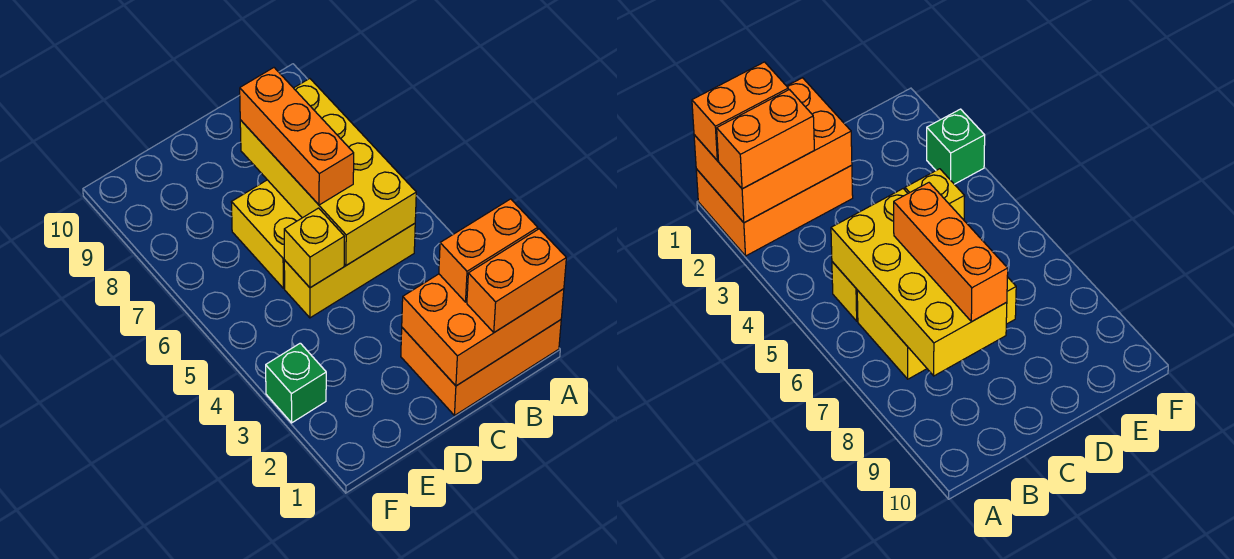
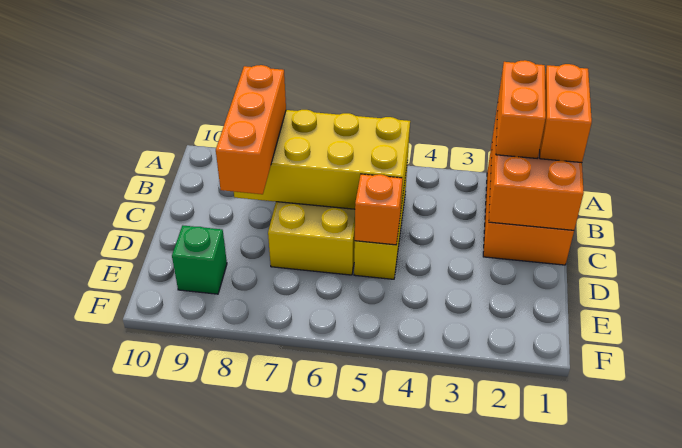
orange 1x3 brick [240,68,354,205] -> orange 1x3 brick turned to [216,65,286,194]
yellow 1x1 brick [284,208,345,288] -> orange 1x1 brick [355,174,403,245]
green 1x1 brick [266,343,326,423] -> green 1x1 brick moved to [172,225,227,294]

